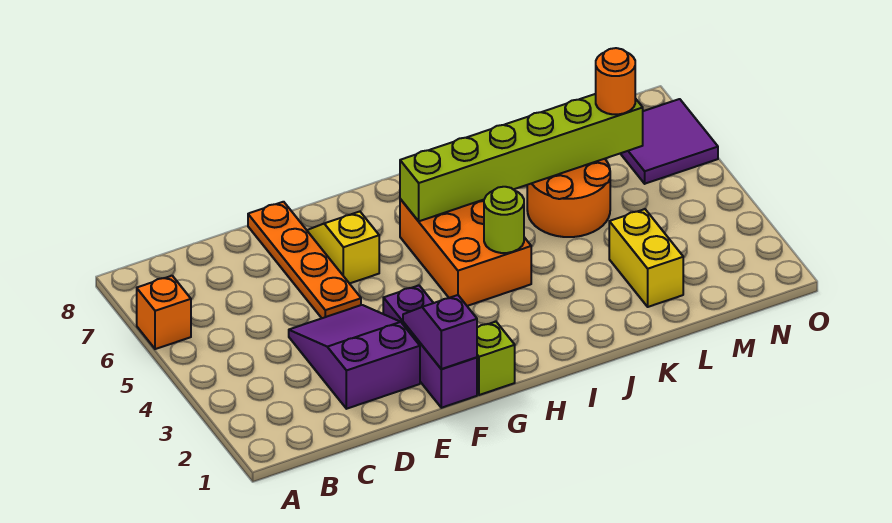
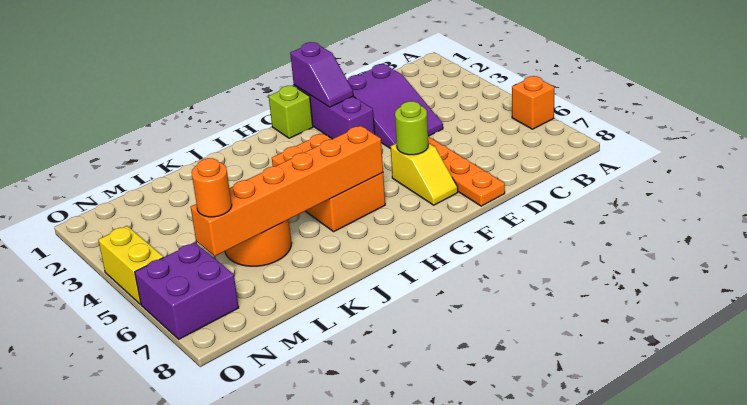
lime 1x6 brick [400,94,643,221] -> orange 1x6 brick [191,126,383,256]
lime 1x1 round brick [484,187,524,253] -> lime 1x1 round brick moved to [395,101,428,155]
yellow 1x2 brick [609,209,683,307] -> yellow 1x2 brick moved to [98,226,164,304]
purple 2x2 tile [620,99,718,184] -> purple 2x2 brick [135,242,239,339]

